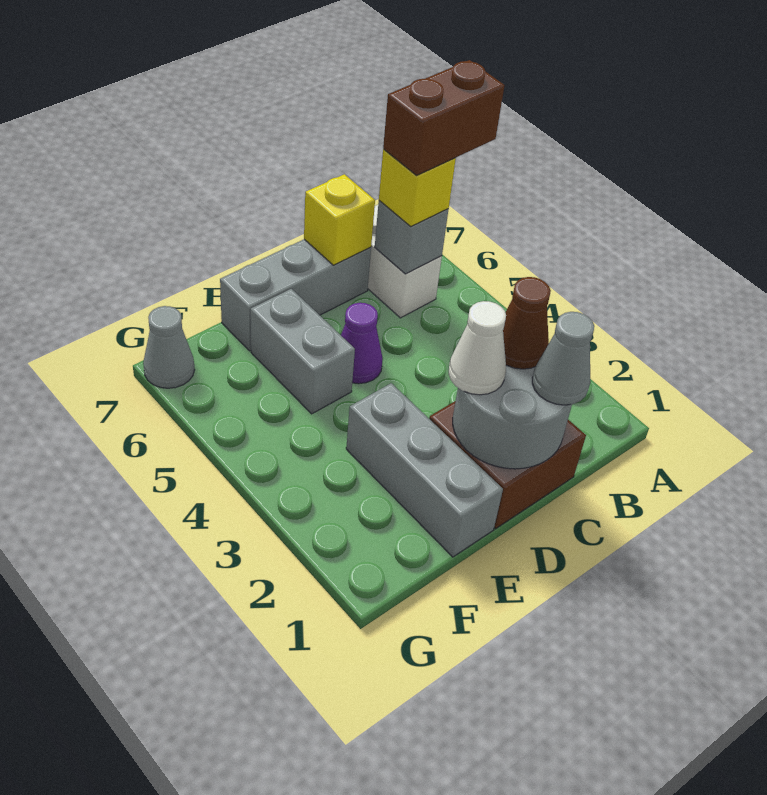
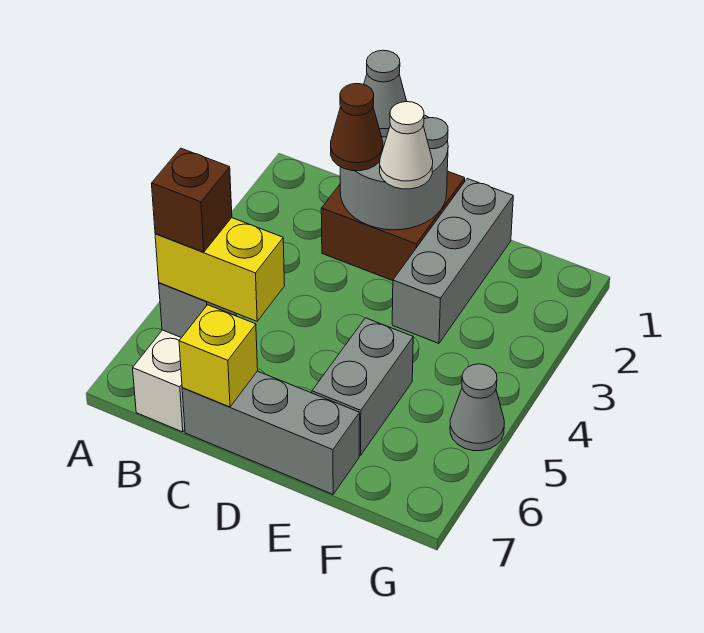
brown 1x2 brick [383,60,505,175] -> brown 1x1 brick [152,148,232,252]
yellow 1x1 brick [379,149,456,226] -> yellow 1x2 brick [155,218,285,321]
purple 1x1 cone [341,303,383,384] -> none
grey 1x1 cone [143,306,195,388] -> grey 1x1 cone moved to [450,364,504,451]

